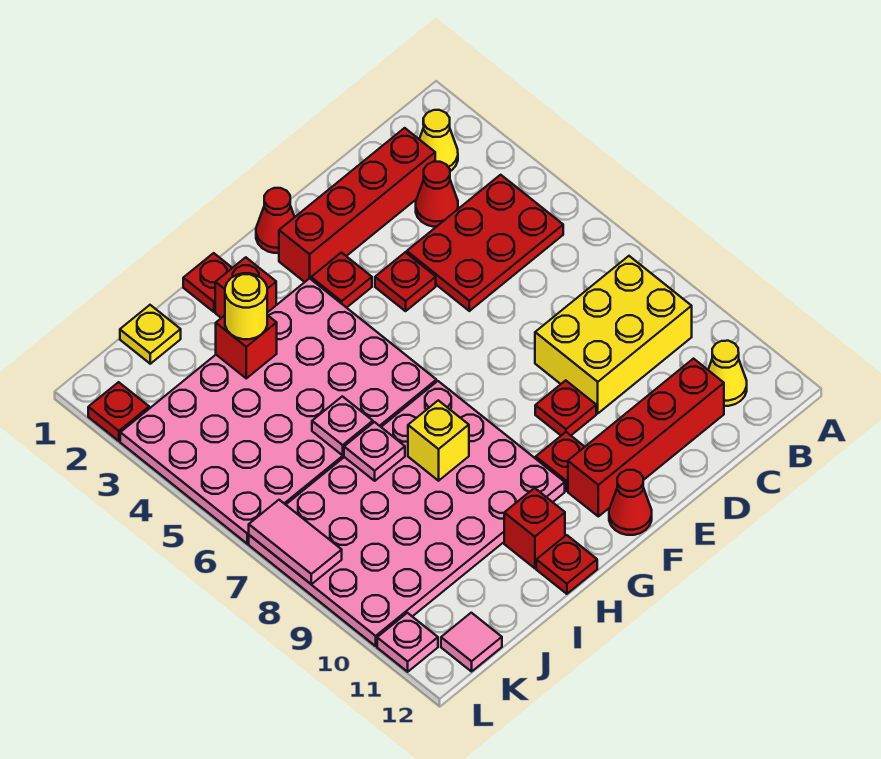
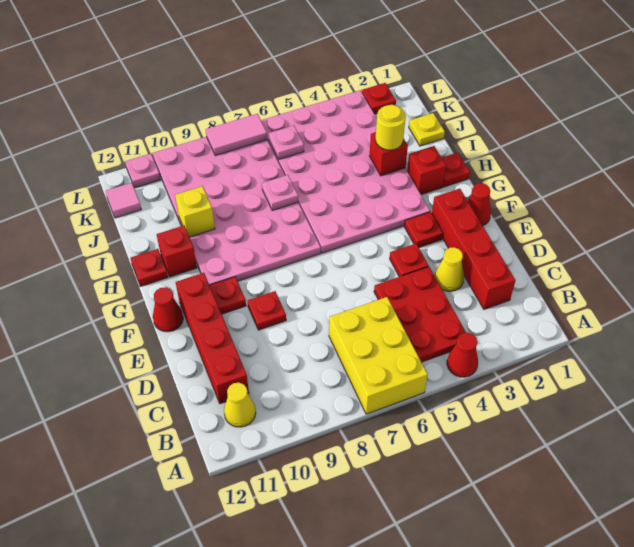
yellow 1x1 cone [419,110,458,171] -> yellow 1x1 cone moved to [435,247,464,291]
yellow 2x3 brick [535,256,692,413] -> yellow 2x3 brick moved to [329,297,428,414]
red 1x1 cone [416,162,458,227] -> red 1x1 cone moved to [447,333,478,377]
yellow 1x1 brick [408,400,469,481] -> yellow 1x1 brick moved to [175,186,215,237]
pink 1x1 plate [312,396,373,455] -> pink 1x1 plate moved to [269,125,304,159]

